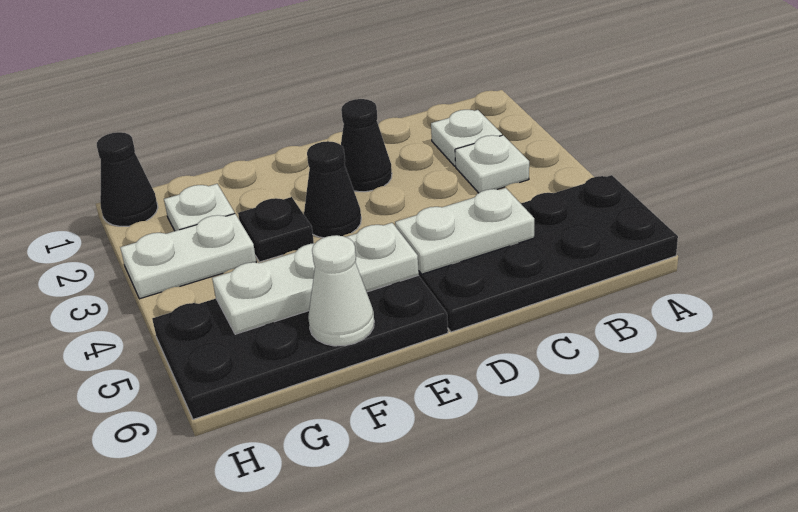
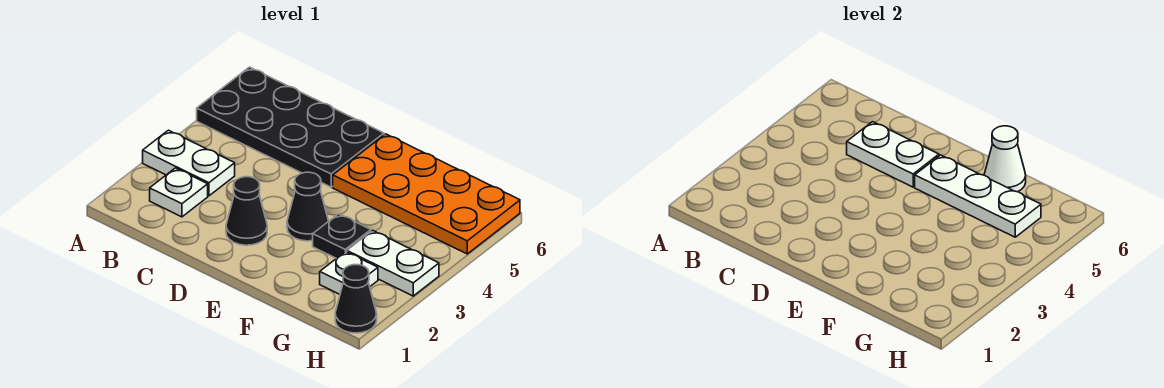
white 1x1 plate [455,135,529,193] -> white 1x2 plate [143,130,235,196]
black 2x4 plate [152,275,448,419] -> orange 2x4 plate [333,134,520,254]

